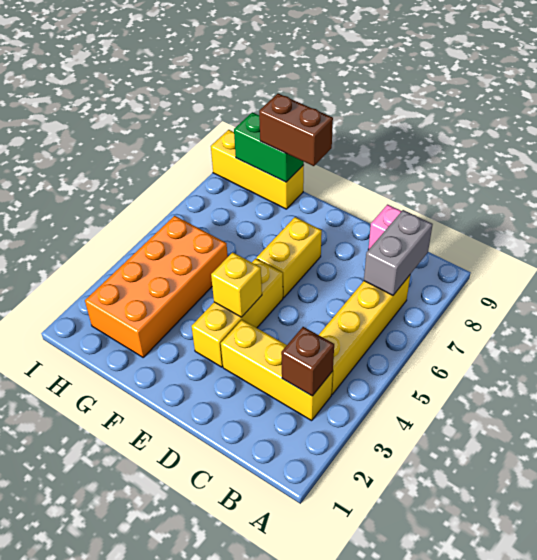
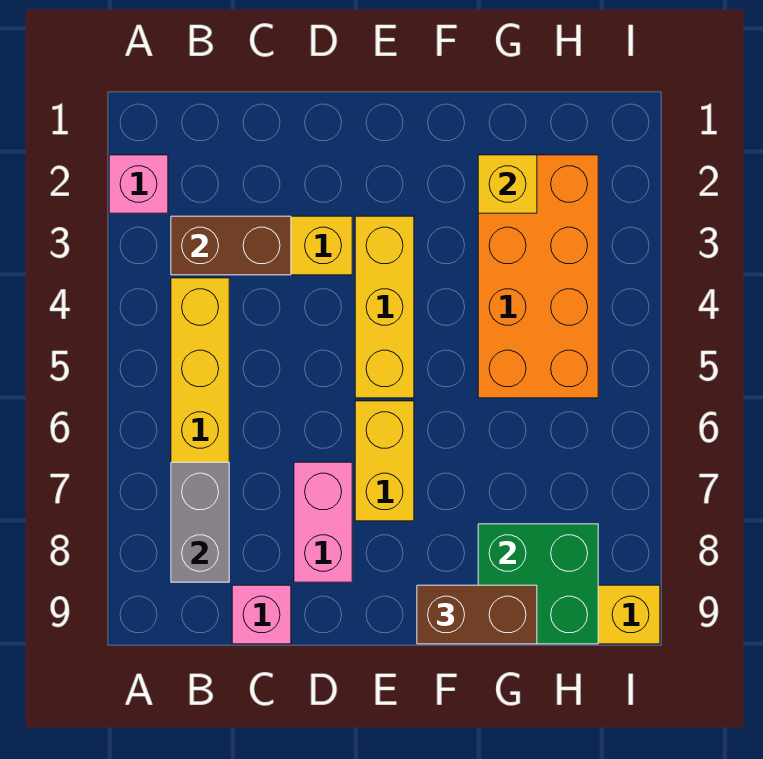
none -> pink 1x1 brick [109,155,168,213]
brown 1x1 brick [281,327,334,396] -> brown 1x2 brick [171,216,291,275]
none -> pink 1x2 brick [294,462,352,582]
yellow 1x1 brick [211,252,262,317] -> yellow 1x1 brick moved to [478,155,537,213]
green 1x2 brick [234,112,304,182] -> green 2x2 brick [478,524,598,644]

